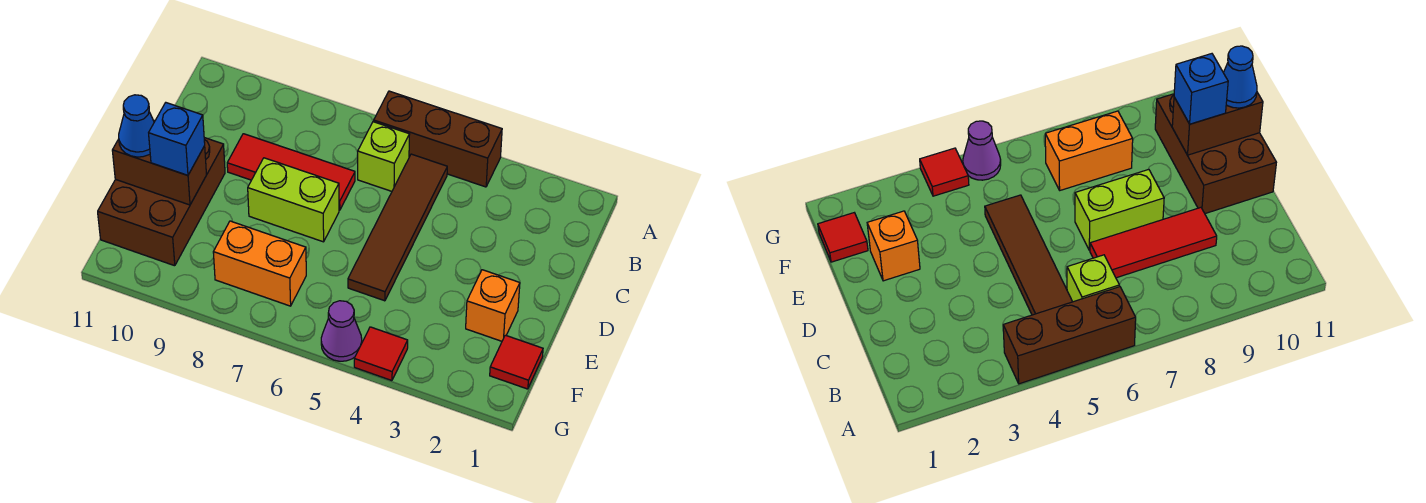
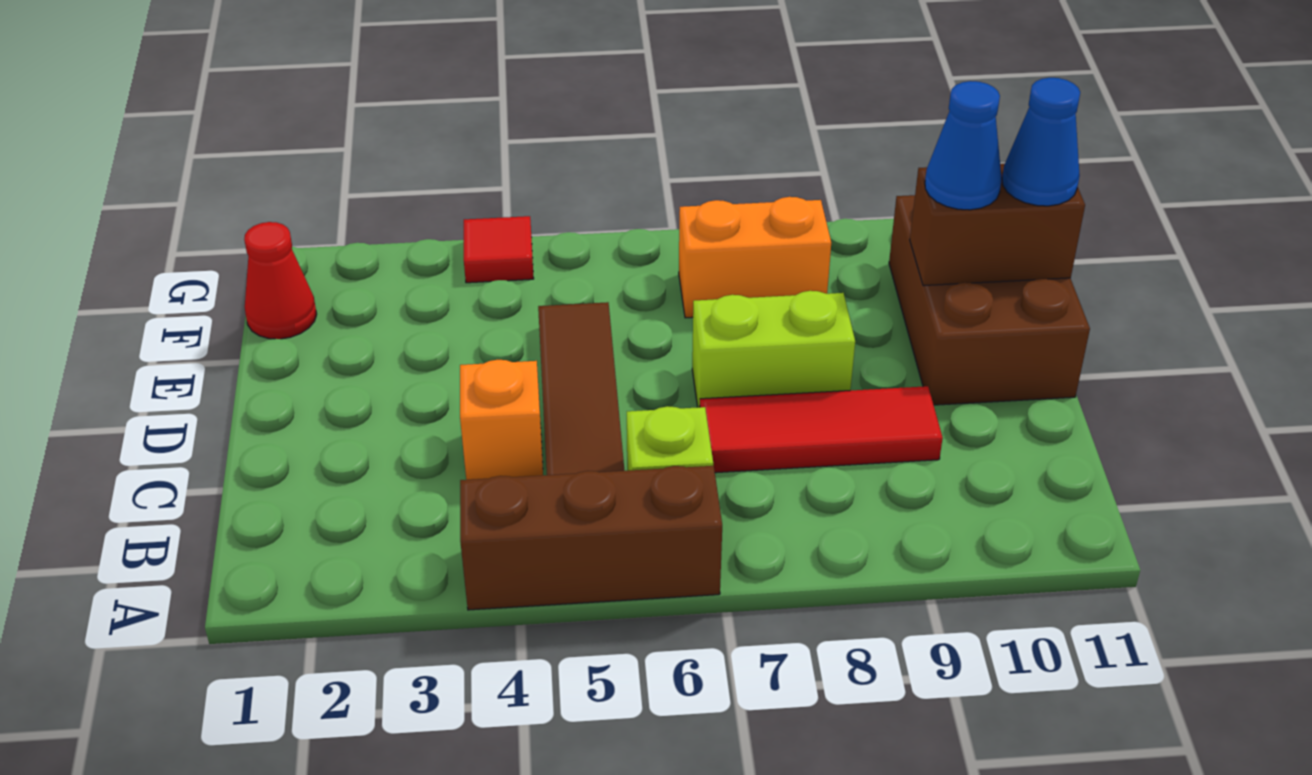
orange 1x1 brick [466,270,520,341] -> orange 1x1 brick moved to [460,360,543,480]
blue 1x1 brick [149,103,205,175] -> blue 1x1 cone [925,81,1002,210]
red 1x1 tile [490,335,543,389] -> red 1x1 cone [244,222,317,339]
purple 1x1 cone [321,301,362,361] -> none

